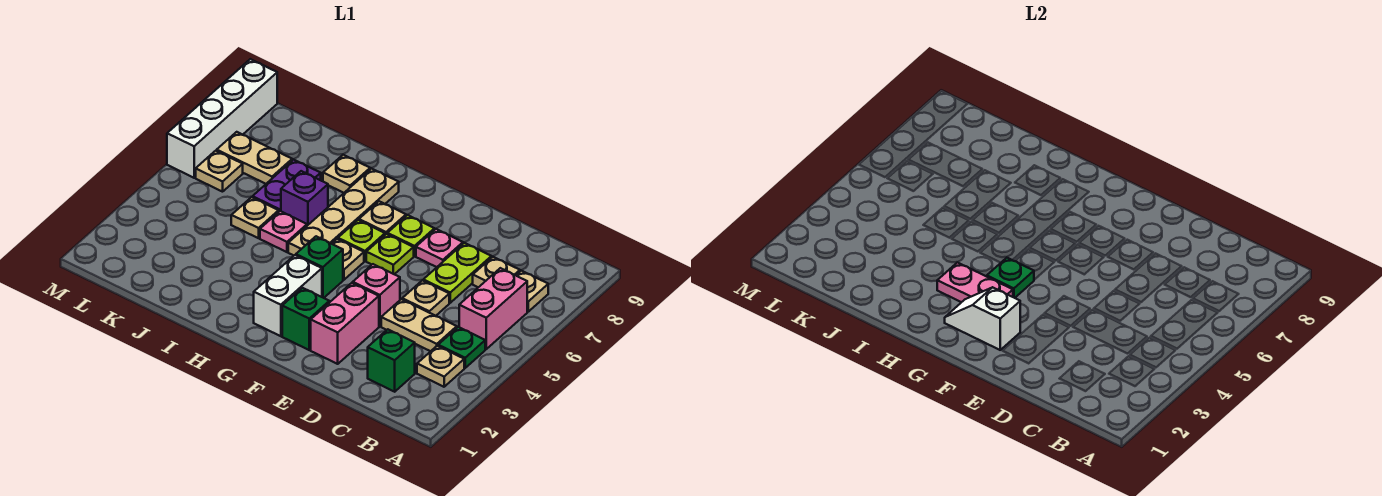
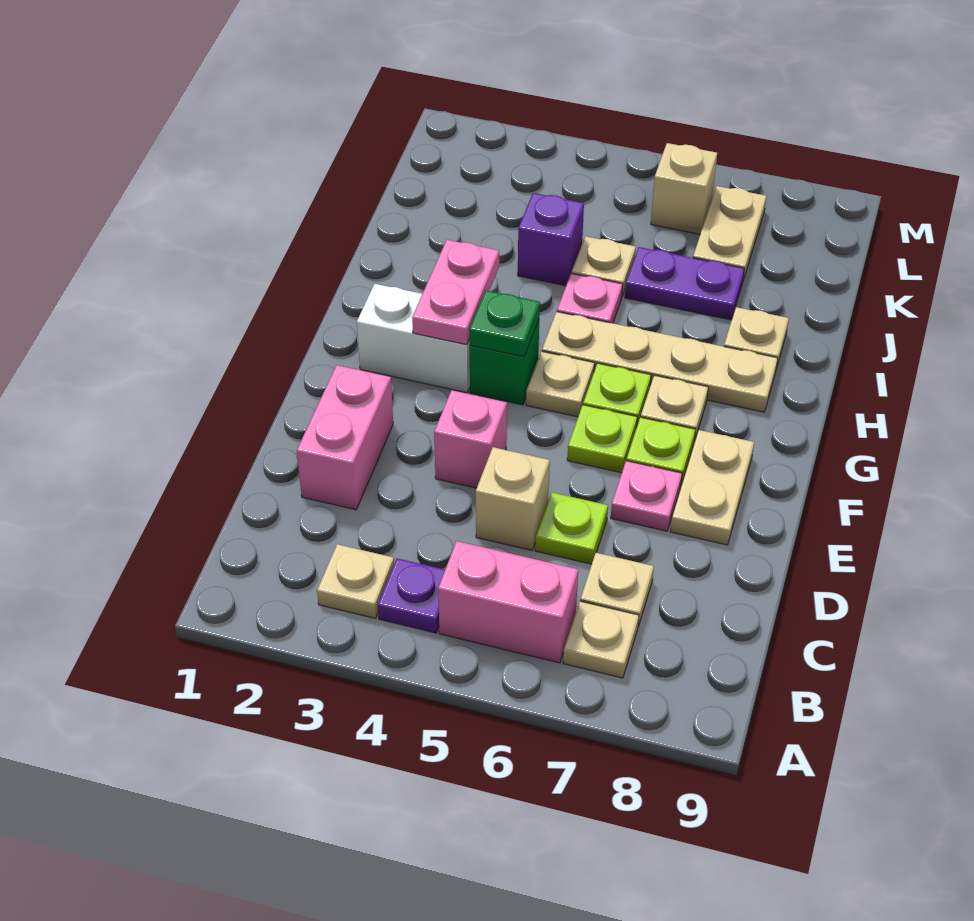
green 1x1 plate [438,327,485,368] -> purple 1x1 plate [378,558,445,633]
green 1x1 brick [368,329,415,392] -> none
tan 1x2 plate [381,299,457,351] -> tan 1x2 plate moved to [670,430,754,545]
tan 1x1 plate [402,280,449,316] -> tan 1x1 brick [476,447,550,550]
lime 1x2 plate [423,243,491,303] -> lime 1x1 plate [535,493,608,564]
pink 1x2 brick [311,283,379,364] -> pink 1x2 brick turned to [297,365,393,510]
green 1x1 brick [282,288,329,350] -> none
white 1x2 slope [945,287,1020,350] -> none
purple 1x1 brick [281,171,328,226] -> purple 1x1 brick moved to [518,193,584,286]
tan 1x1 plate [196,151,243,192] -> tan 1x1 brick [651,143,717,234]
white 1x4 brick [167,59,277,178] -> none

